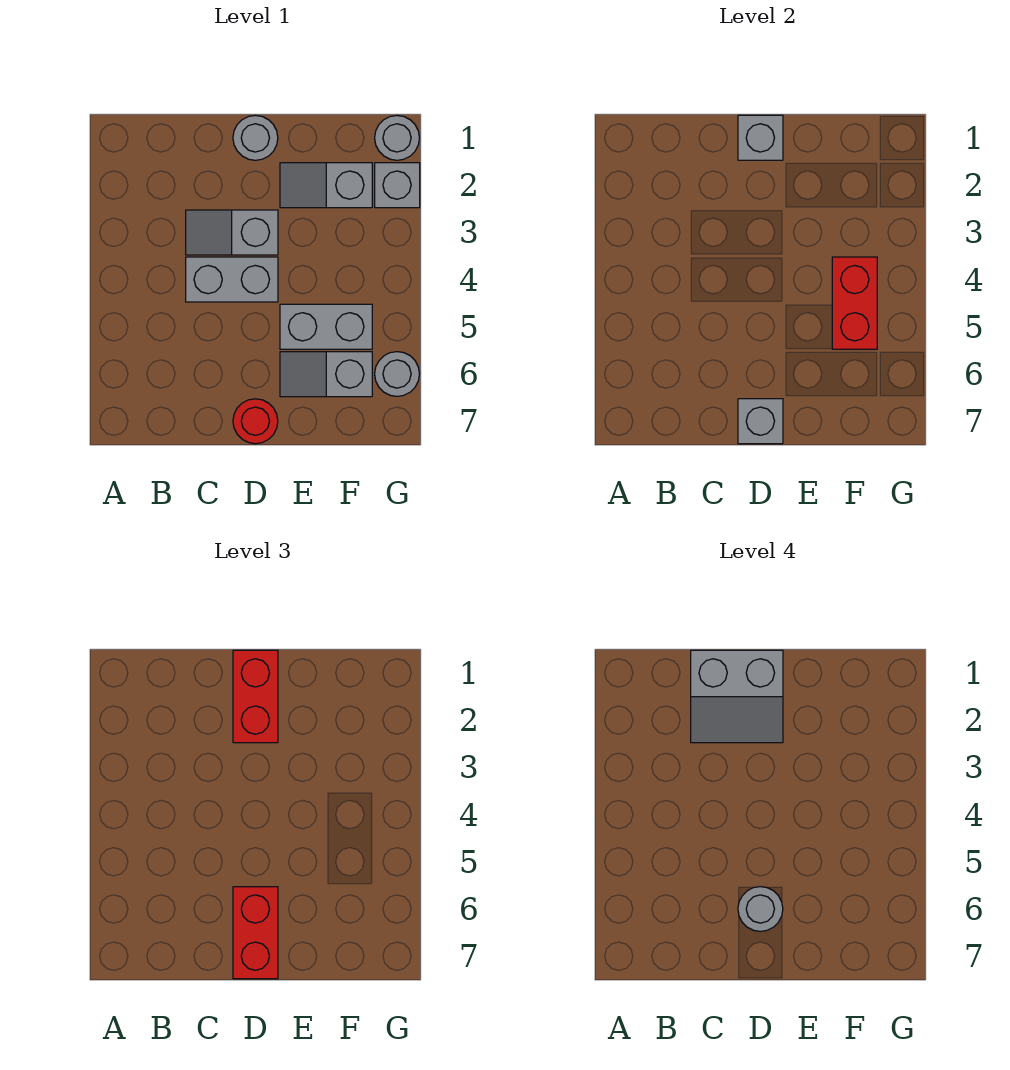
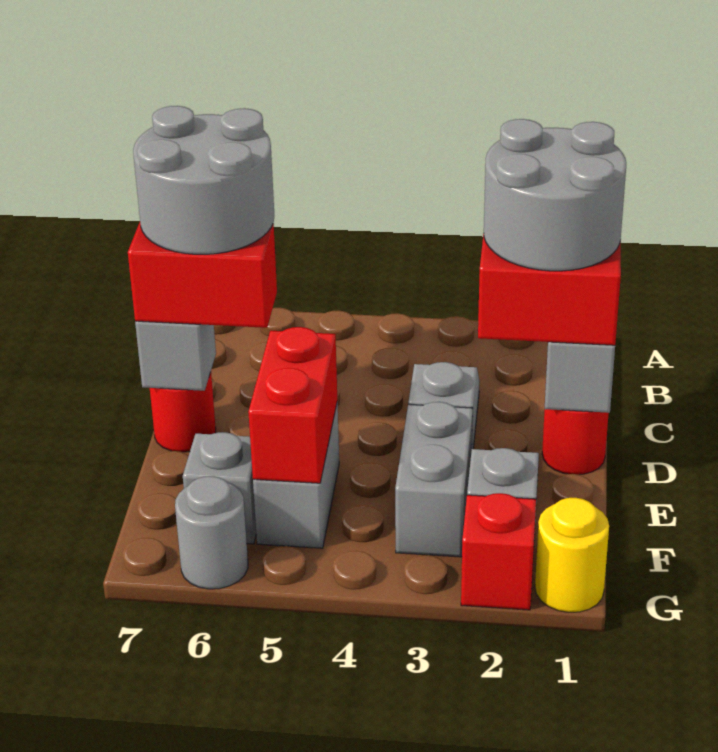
grey 2x2 slope [691,650,783,743] -> grey 2x2 round brick [484,119,626,271]
grey 1x2 brick [186,257,278,302] -> grey 1x2 brick moved to [395,402,473,557]
grey 1x1 round brick [233,115,278,160] -> red 1x1 round brick [542,409,609,475]
grey 1x1 round brick [738,887,783,931] -> grey 2x2 round brick [133,106,274,254]
red 1x2 brick [832,257,877,349] -> red 1x2 brick turned to [248,327,337,483]
grey 1x1 round brick [375,116,419,160] -> yellow 1x1 round brick [535,498,609,612]
grey 1x1 brick [375,163,420,208] -> red 1x1 brick [461,493,536,610]

